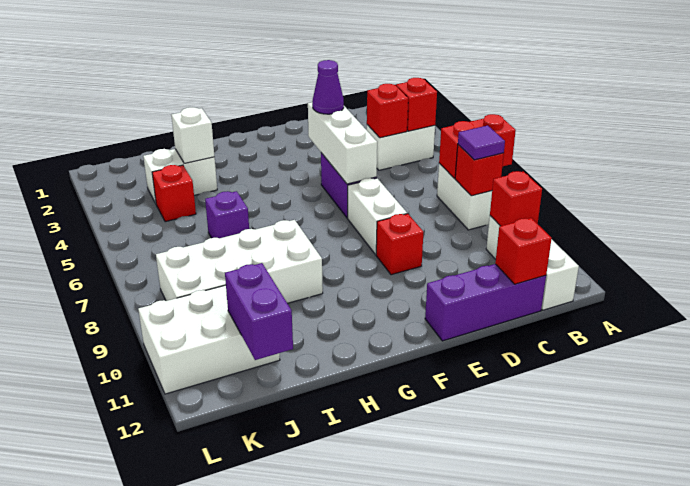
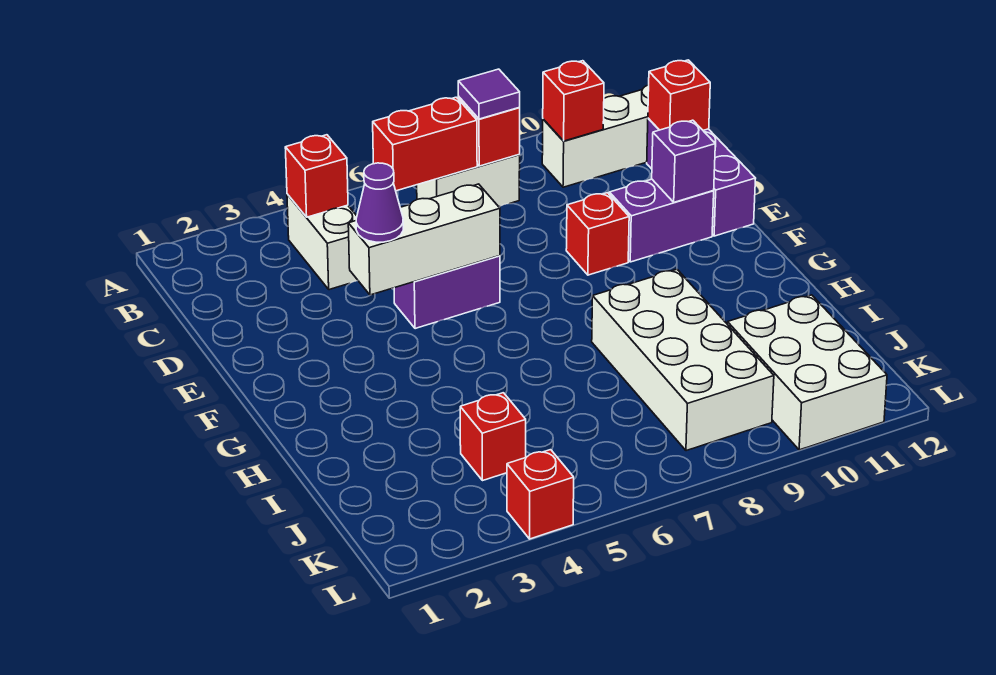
red 1x2 brick [439,114,516,178] -> red 1x2 brick turned to [373,97,477,191]
red 1x1 brick [367,84,408,138] -> red 1x1 brick moved to [507,450,574,539]
white 1x2 brick [348,178,407,255] -> none
white 1x2 brick [143,149,217,203] -> none
white 1x1 brick [171,107,215,163] -> none
purple 1x1 brick [205,191,249,238] -> purple 1x1 brick moved to [652,120,715,202]
purple 1x2 brick [225,263,293,360] -> purple 1x2 brick moved to [609,179,714,262]

